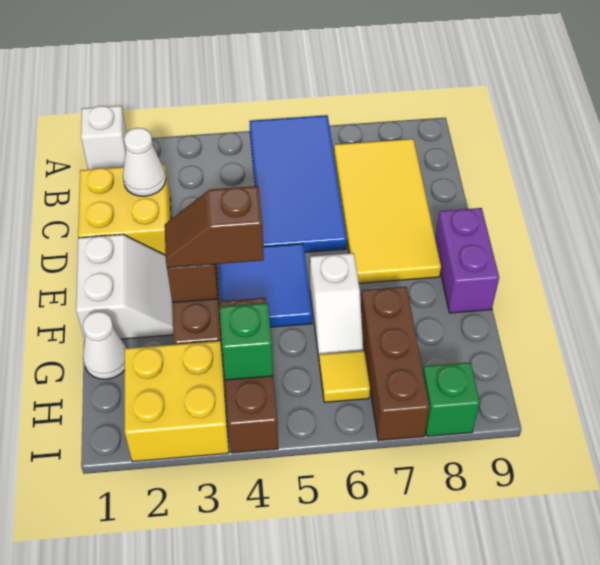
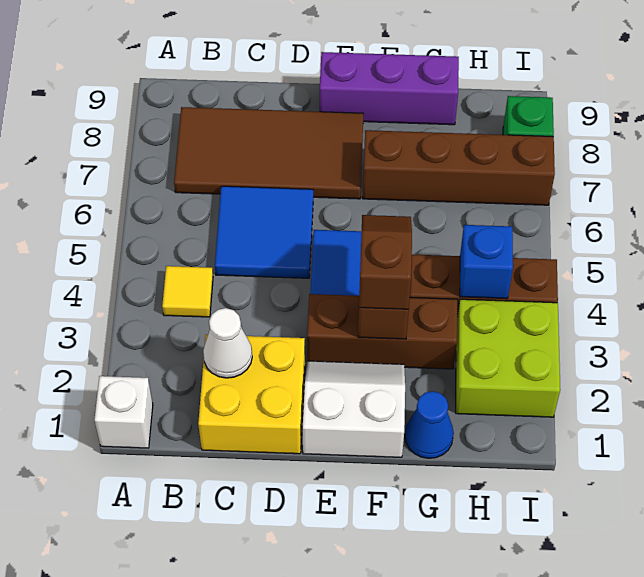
blue 2x4 tile [249,115,347,252] -> blue 2x2 tile [215,186,313,278]
yellow 2x4 tile [334,139,441,283] -> brown 2x4 tile [174,107,363,199]
purple 1x2 brick [435,208,499,313] -> purple 1x3 brick [320,52,459,125]
brown 1x2 slope [165,186,264,268] -> brown 1x2 slope turned to [359,215,412,309]
white 1x2 slope [310,253,363,358] -> none
white 1x1 cone [83,312,127,379] -> blue 1x1 cone [405,391,454,458]
brown 1x3 brick [361,287,430,441] -> brown 1x4 brick [363,130,555,205]
yellow 2x2 brick [125,341,229,462] -> lime 2x2 brick [456,299,560,417]
green 1x1 brick [219,303,273,380] -> blue 1x1 brick [460,225,513,299]
yellow 1x1 tile [319,351,370,402] -> yellow 1x1 tile moved to [162,266,213,317]

